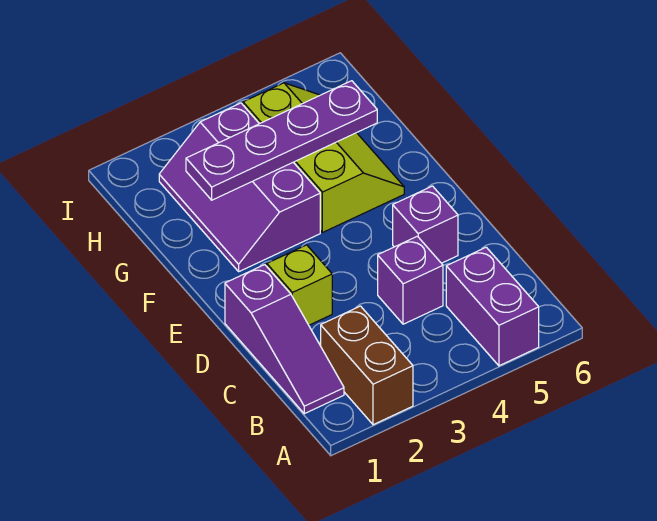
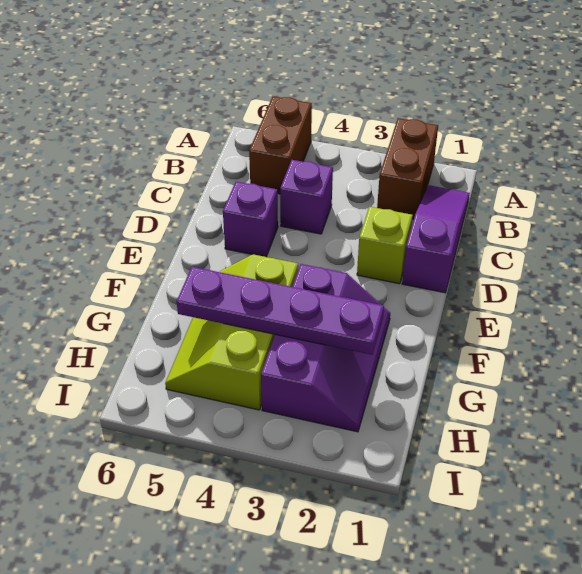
purple 1x2 brick [446,247,539,366] -> brown 1x2 brick [249,96,312,194]

